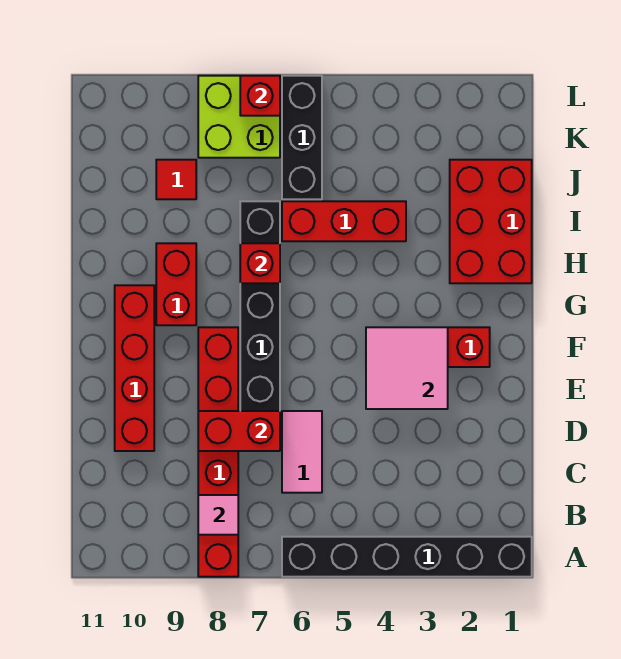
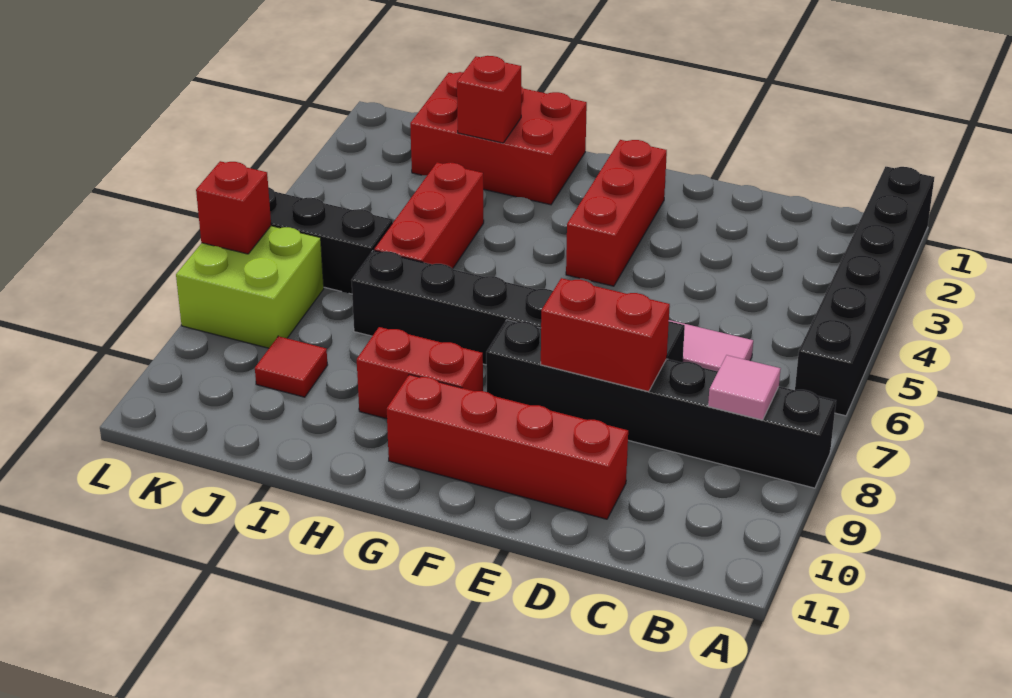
red 1x6 brick [198,327,238,577] -> black 1x6 brick [486,320,836,488]
red 1x2 brick [198,411,280,451] -> red 1x2 brick turned to [541,278,670,392]
pink 2x2 tile [366,327,448,409] -> none
red 1x1 brick [240,243,280,283] -> red 1x1 brick moved to [457,56,521,143]

